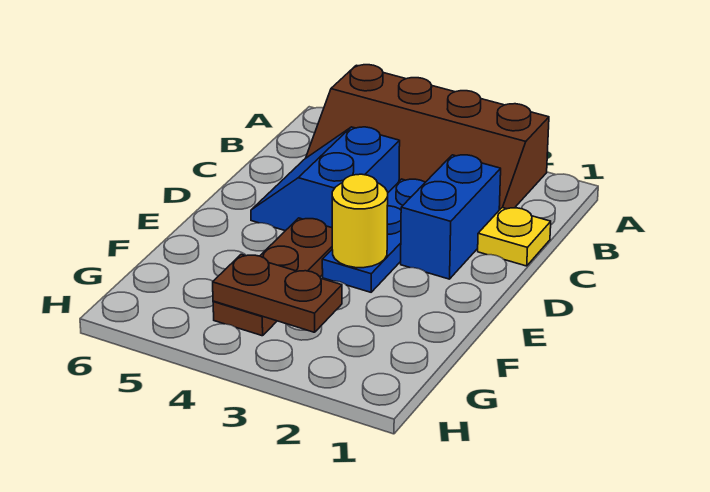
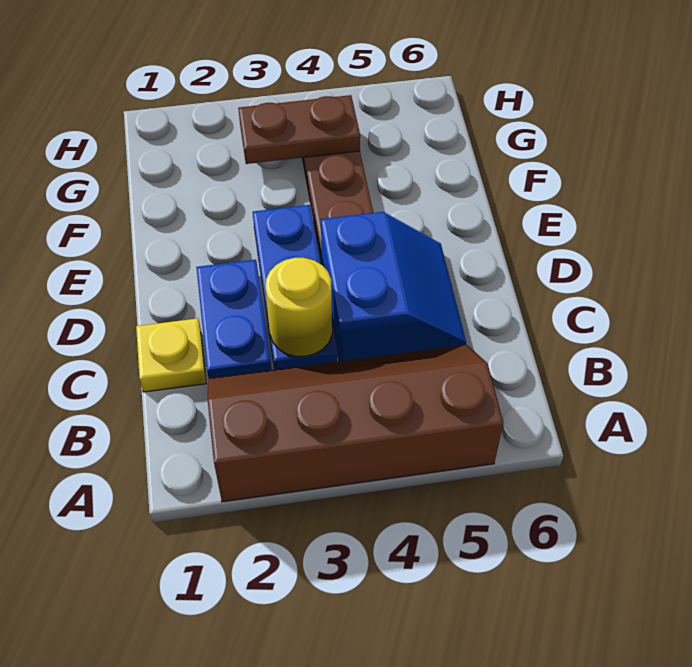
blue 1x2 brick [401,155,501,279] -> blue 1x2 plate [196,260,271,378]
yellow 1x1 round brick [332,174,388,268] -> yellow 1x1 round brick moved to [266,258,332,356]

